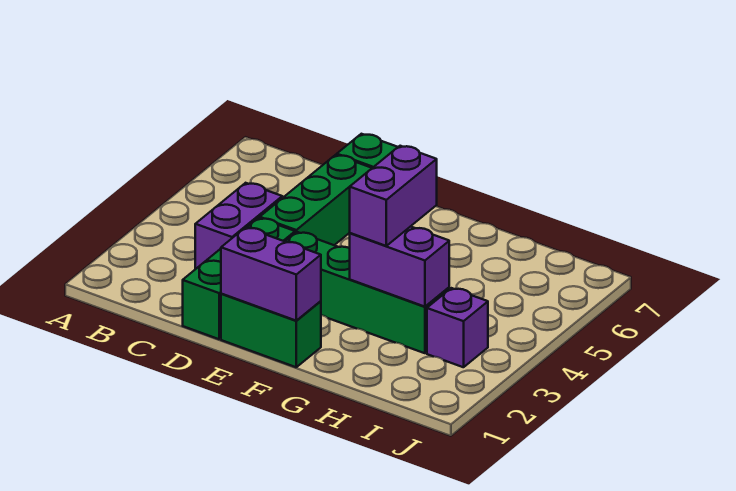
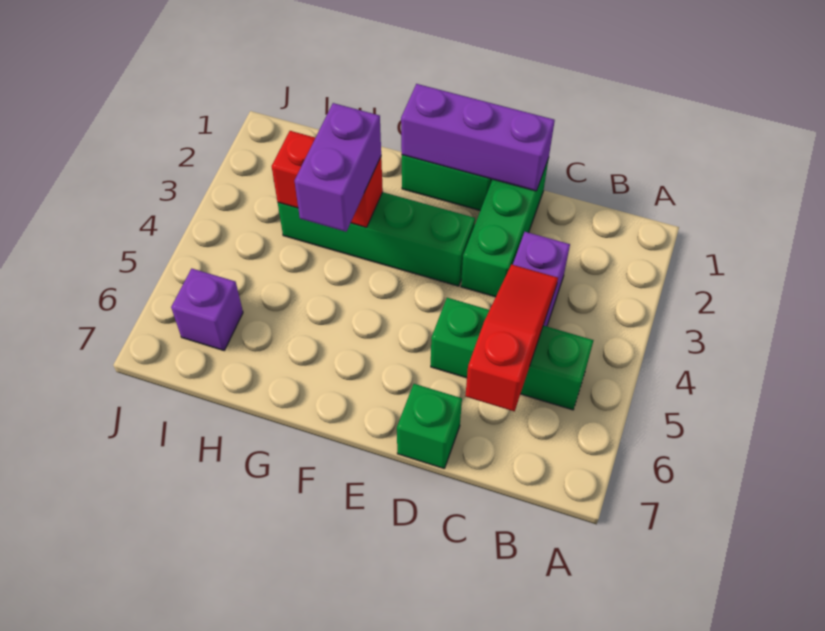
none -> red 1x3 slope [465,264,558,411]
green 1x3 brick [260,155,372,245] -> green 1x3 brick turned to [431,298,594,410]
purple 1x2 brick [221,227,321,321] -> purple 1x3 brick [401,84,555,191]
purple 1x2 brick [350,226,449,307] -> red 1x2 brick [272,131,383,227]
purple 1x1 brick [427,288,488,367] -> purple 1x1 brick moved to [171,269,243,350]

